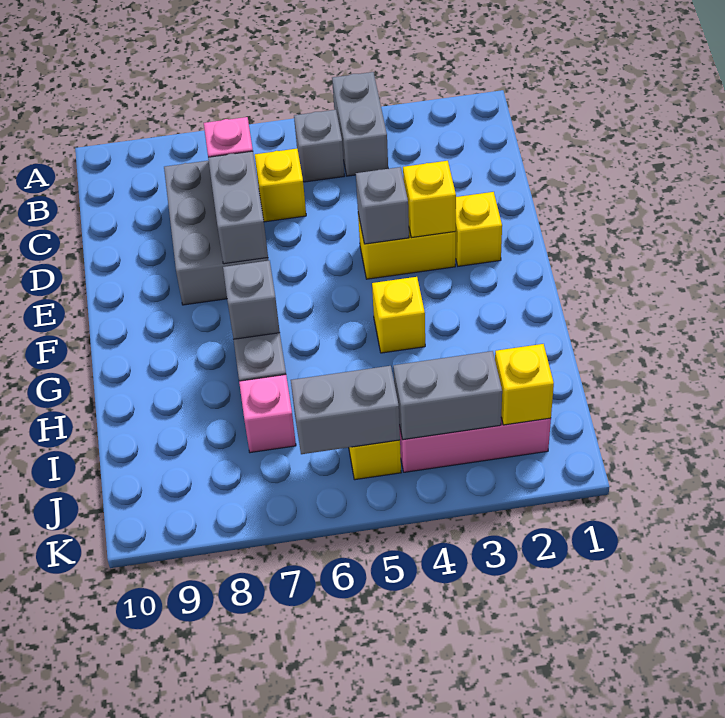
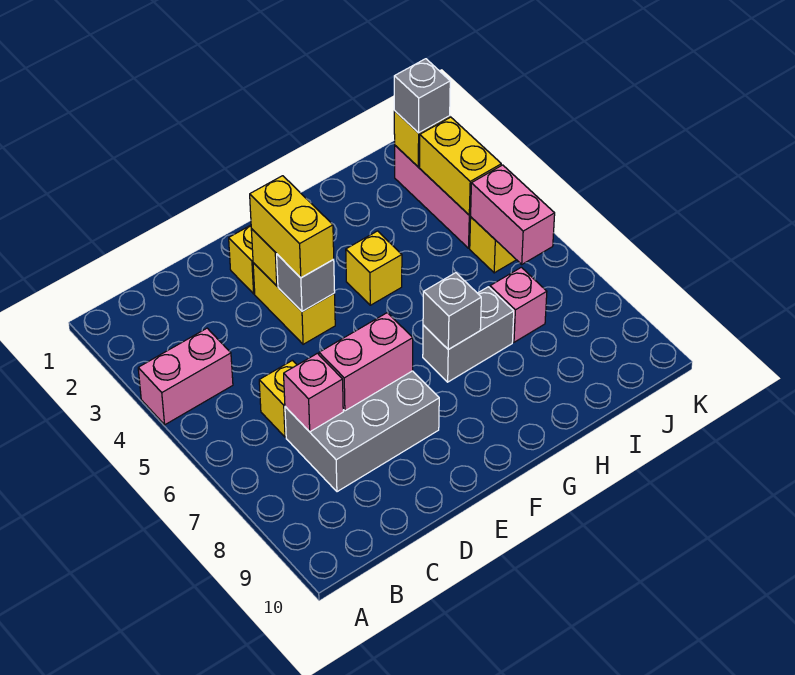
grey 1x2 brick [332,72,388,176] -> pink 1x2 brick [138,328,233,425]
grey 1x1 brick [294,110,344,182] -> grey 1x1 brick moved to [394,59,450,133]
grey 1x2 brick [208,151,268,264] -> pink 1x2 brick [319,313,413,411]
none -> yellow 1x2 brick [250,176,334,278]
grey 1x2 brick [393,351,502,440] -> yellow 1x2 brick [420,117,501,215]
grey 1x2 brick [291,366,400,454] -> pink 1x2 brick [471,165,555,264]

